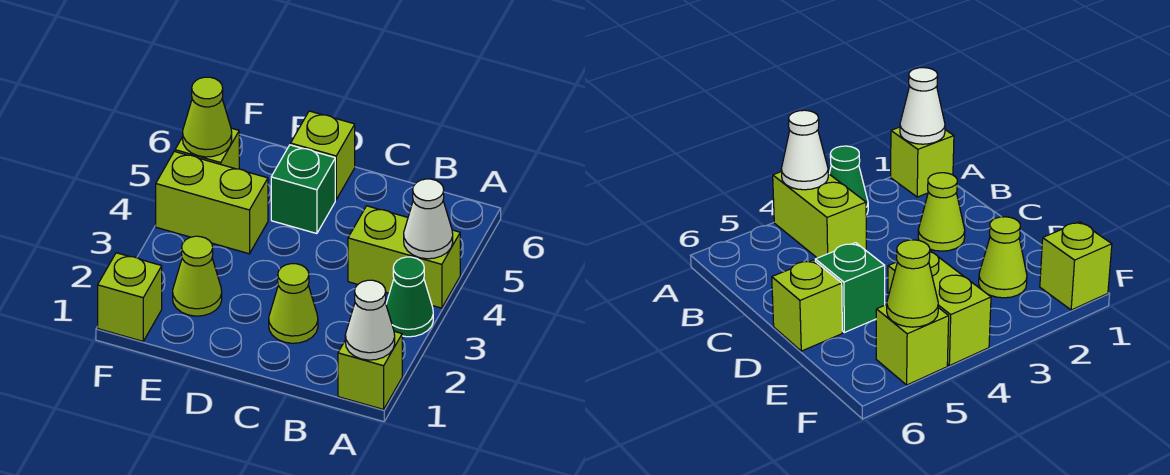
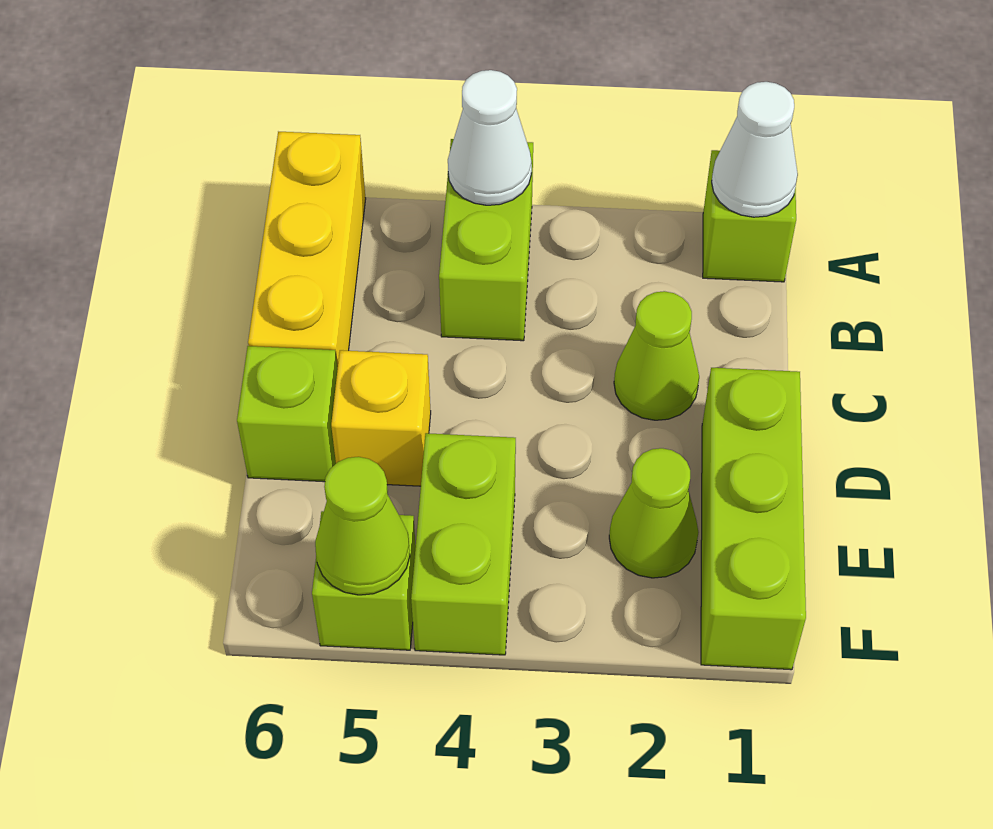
green 1x1 cone [386,257,433,337] -> none
none -> yellow 1x3 brick [248,132,366,369]
green 1x1 brick [271,145,335,234] -> yellow 1x1 brick [331,350,431,486]
lime 1x1 brick [98,253,162,341] -> lime 1x3 brick [701,368,806,670]

